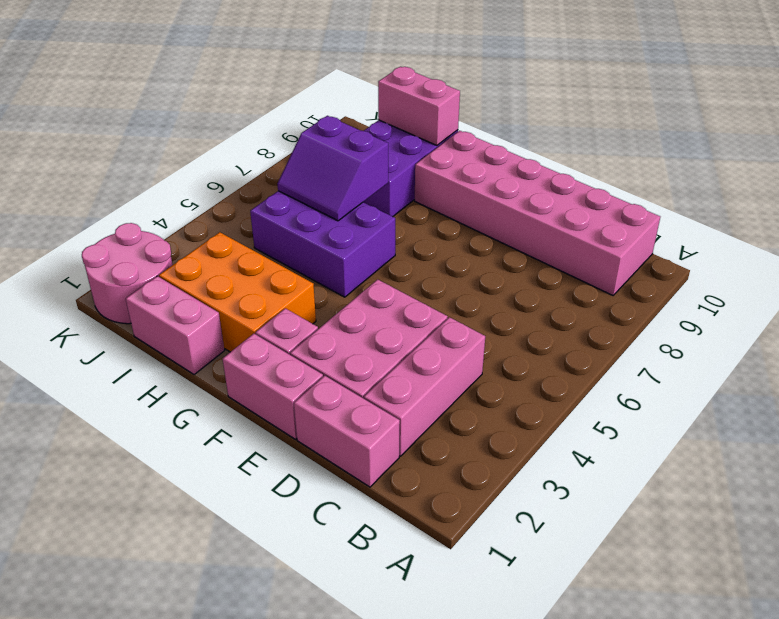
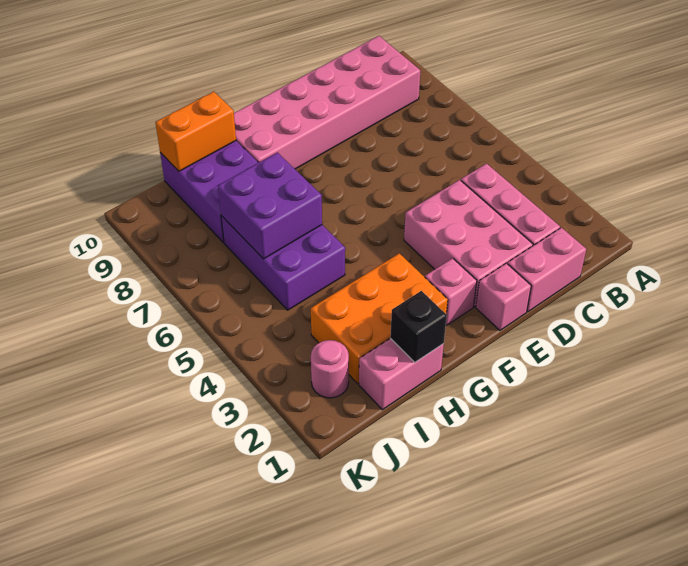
pink 1x2 brick [223,334,323,439] -> pink 1x1 brick [476,263,531,330]
purple 2x3 brick [250,191,395,297] -> purple 2x3 brick turned to [221,216,345,310]
none -> black 1x1 brick [390,291,447,362]
purple 2x2 slope [278,116,388,221] -> purple 2x2 brick [218,153,322,259]
pink 1x2 brick [378,67,460,145] -> orange 1x2 brick [155,92,236,171]
pink 2x2 round brick [82,223,173,324] -> pink 1x1 round brick [311,340,349,398]

